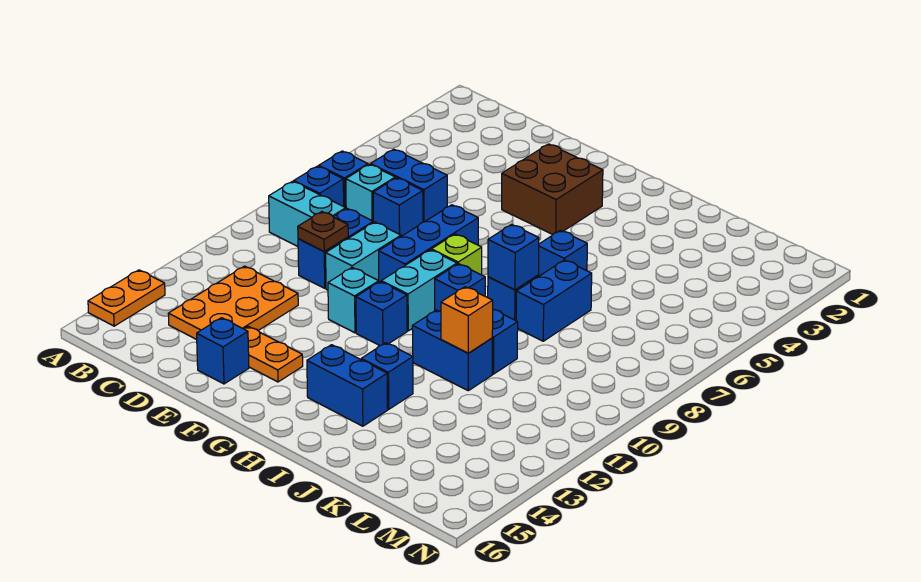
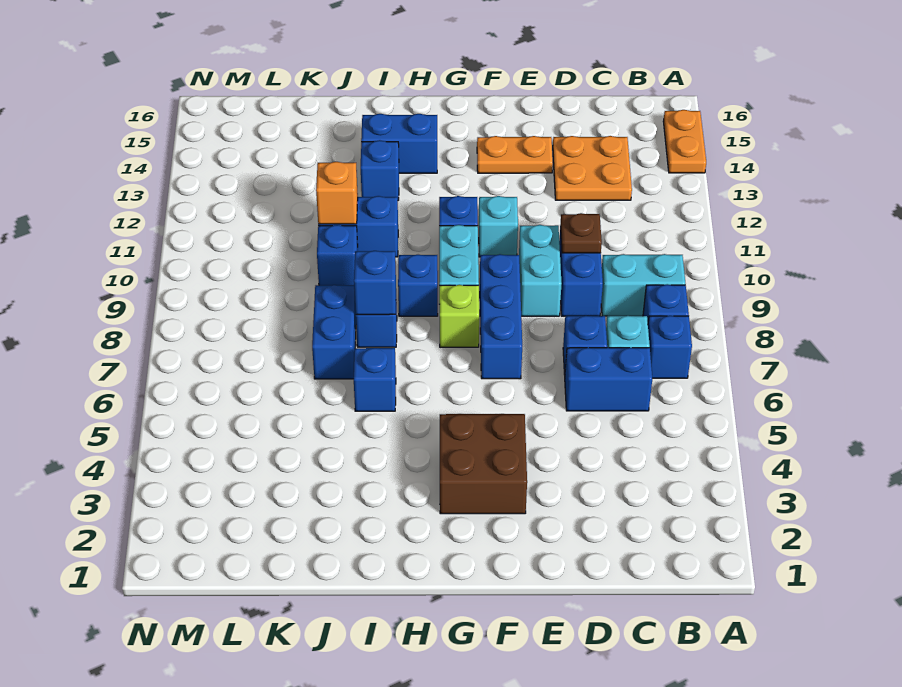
orange 2x3 plate [168,266,298,340] -> orange 2x2 plate [553,136,632,200]
blue 1x1 brick [197,318,249,384] -> none

